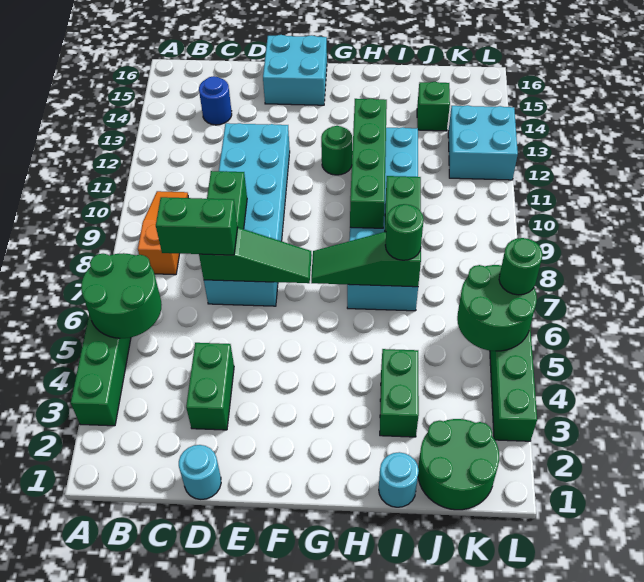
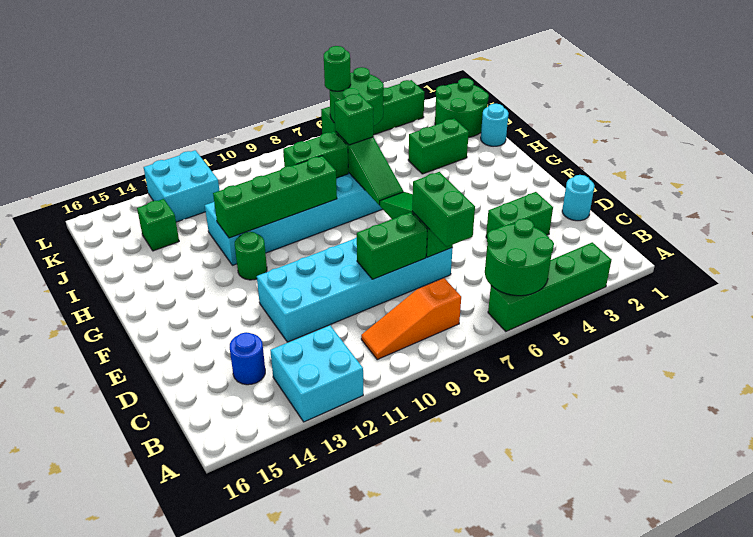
cyan 2x2 brick [263,35,327,105] -> cyan 2x2 brick moved to [270,325,363,422]
green 1x1 round brick [385,204,424,260] -> green 1x1 brick [334,94,373,145]

